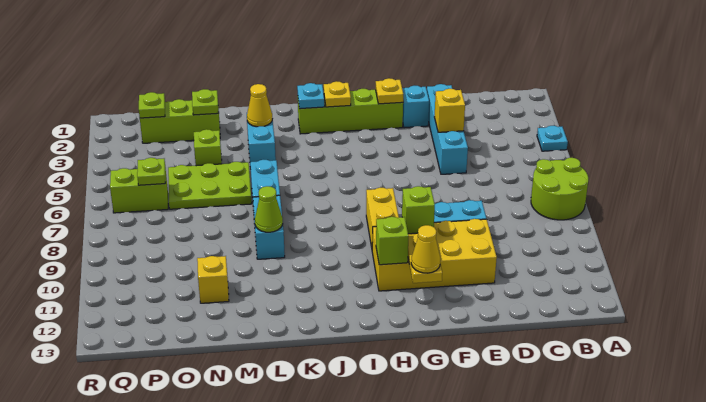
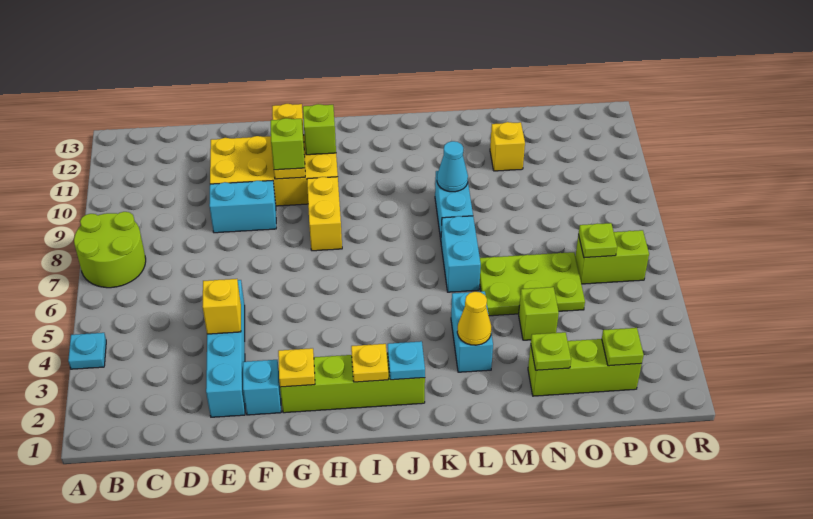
yellow 1x1 cone [411,225,440,273] -> none
lime 1x1 cone [255,186,283,232] -> cyan 1x1 cone [437,141,468,192]

